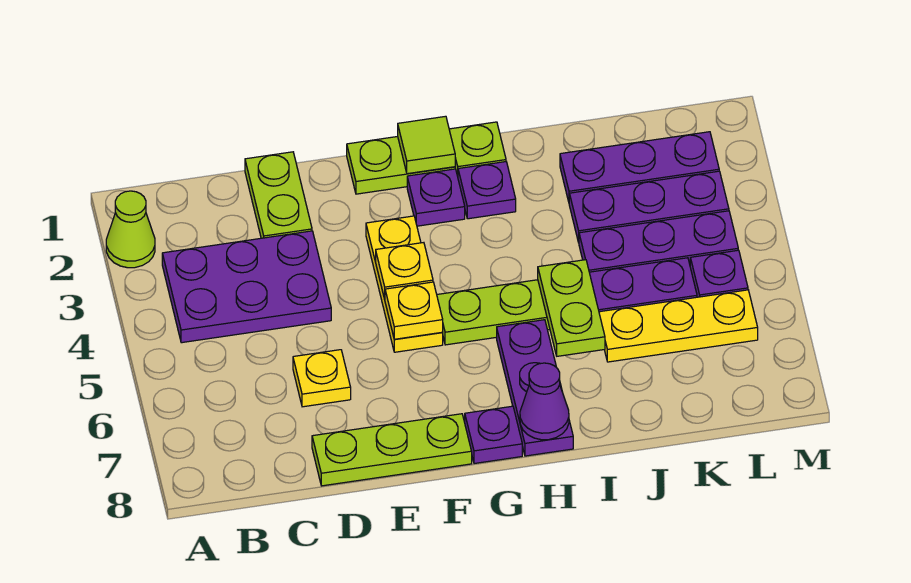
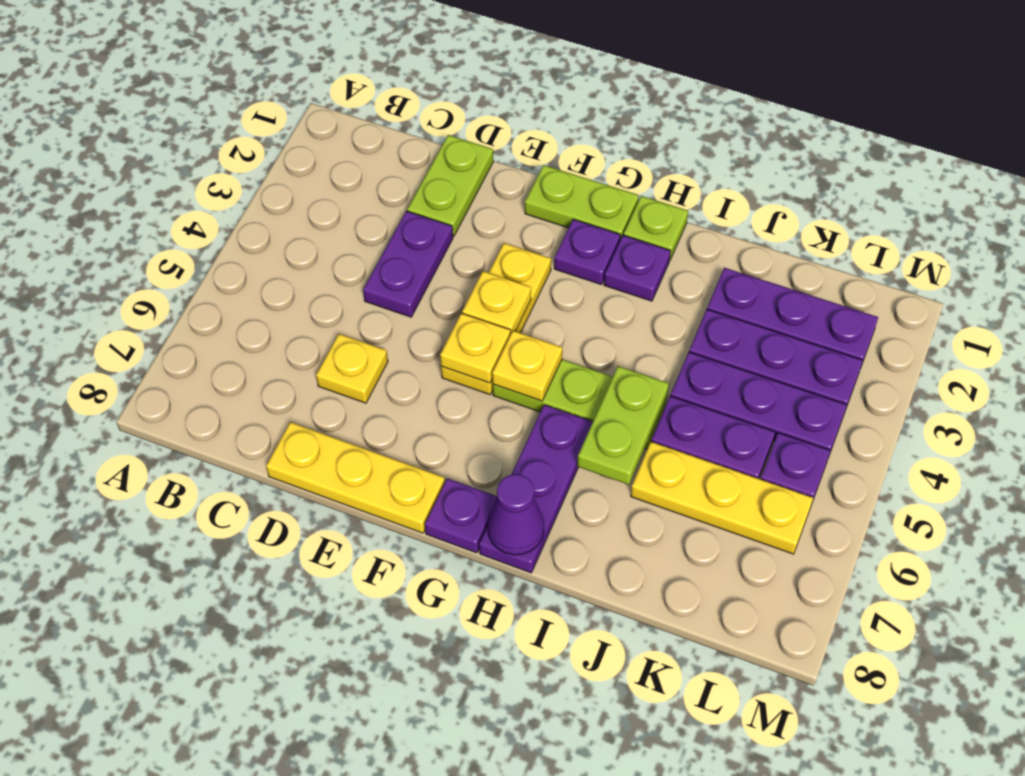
lime 1x1 cone [106,191,155,268] -> none
purple 2x3 plate [162,231,331,343] -> purple 1x2 plate [363,211,453,317]
lime 1x3 plate [312,414,472,486] -> yellow 1x3 plate [266,422,445,533]
lime 1x1 tile [398,116,455,174] -> none
none -> yellow 1x1 plate [492,331,562,401]

